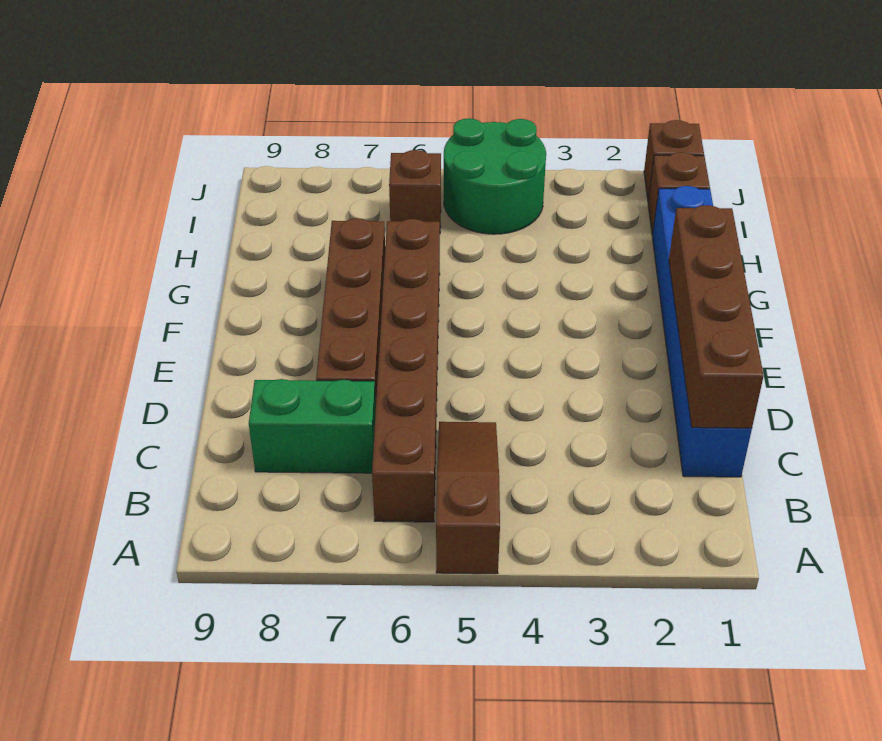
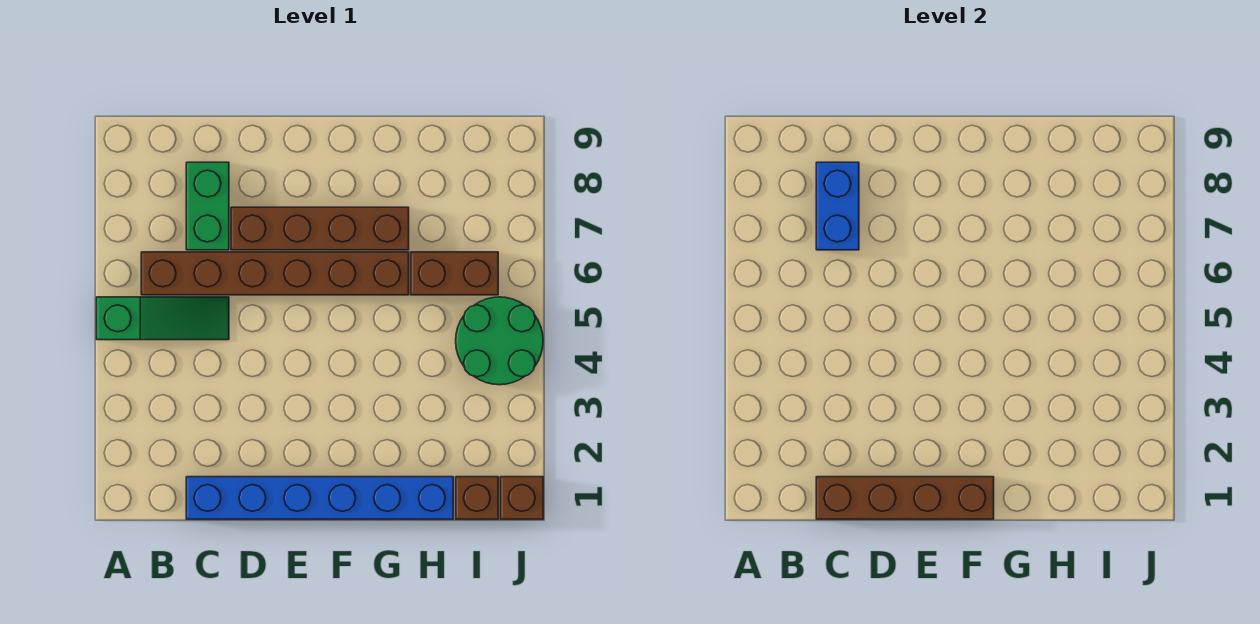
brown 1x3 slope [436,422,500,574] -> green 1x3 slope [96,297,229,340]
none -> blue 1x2 brick [816,162,859,250]
brown 1x1 brick [389,150,441,228] -> brown 1x2 brick [411,252,498,295]

